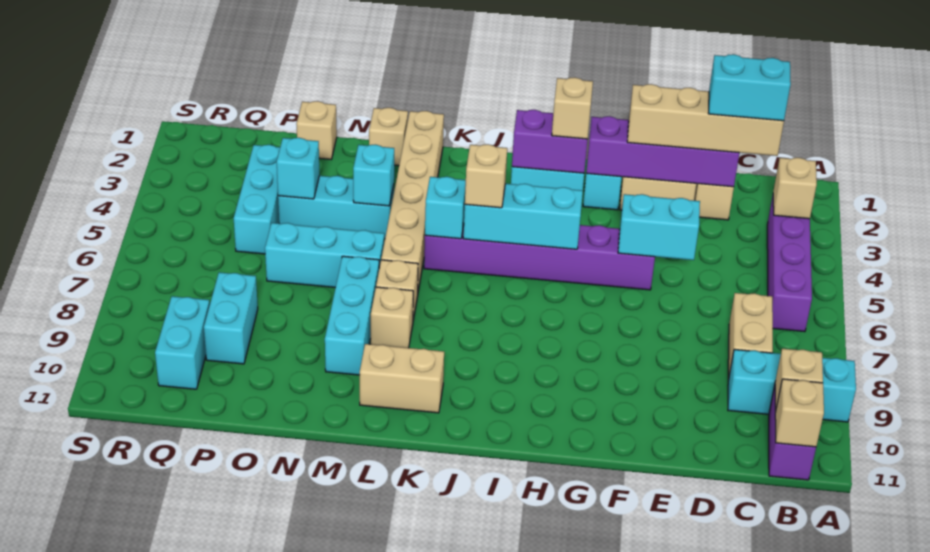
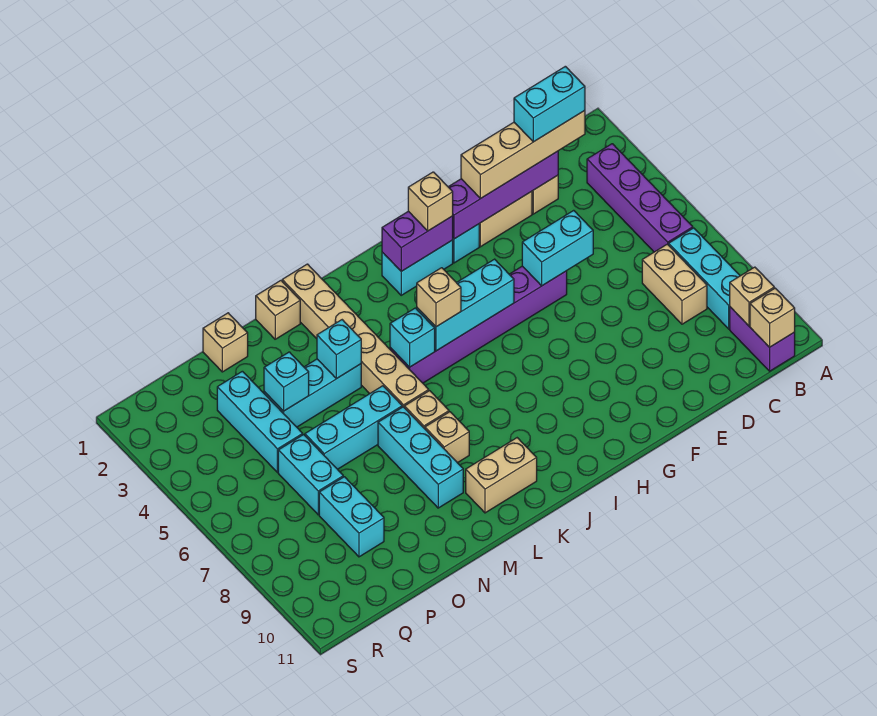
cyan 1x3 brick [728,349,856,422] -> cyan 1x3 brick turned to [669,228,740,329]
tan 1x1 brick [773,158,817,219] -> none
cyan 1x2 brick [155,296,210,389] -> cyan 1x2 brick moved to [278,435,343,515]

